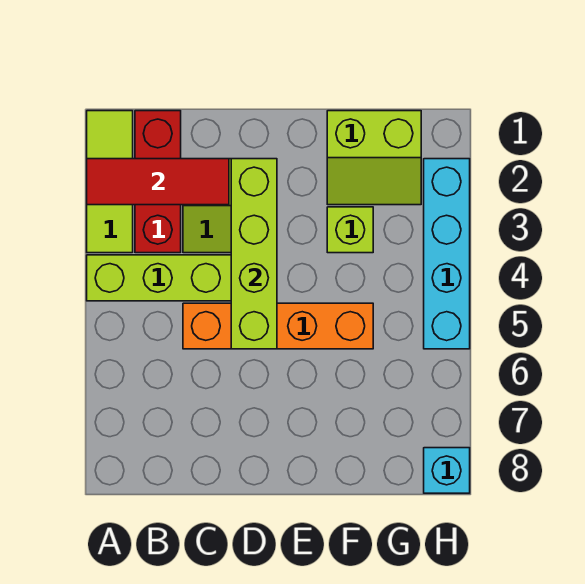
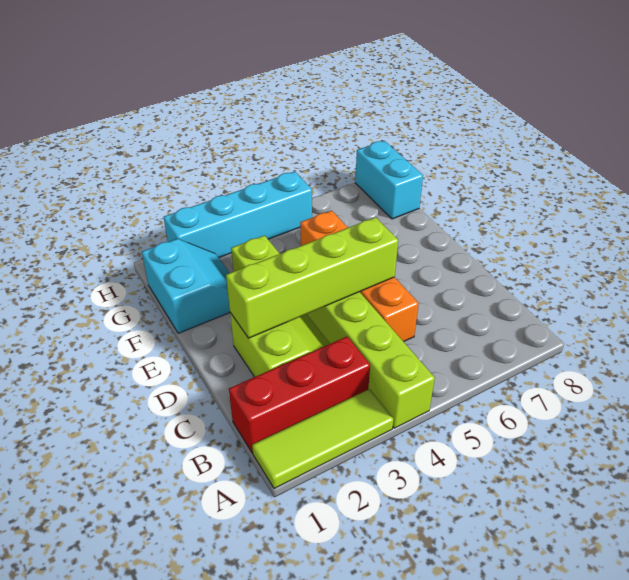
red 1x3 tile [87,159,229,205] -> none
lime 2x2 slope [327,111,421,205] -> cyan 2x2 slope [142,239,230,333]
cyan 1x1 brick [424,448,470,493] -> cyan 1x2 brick [355,141,423,219]

